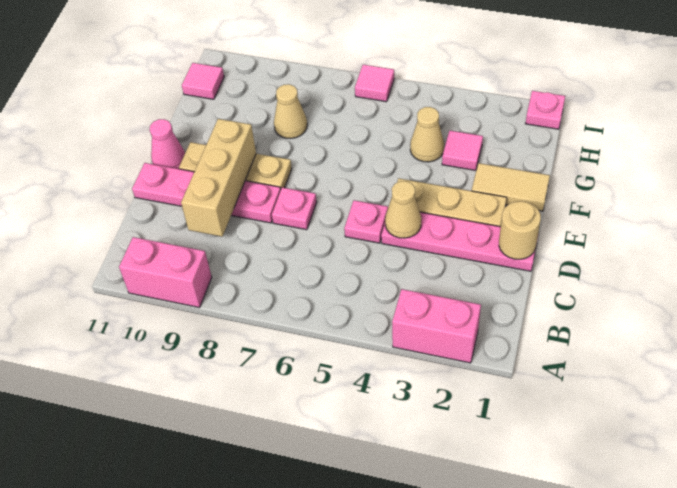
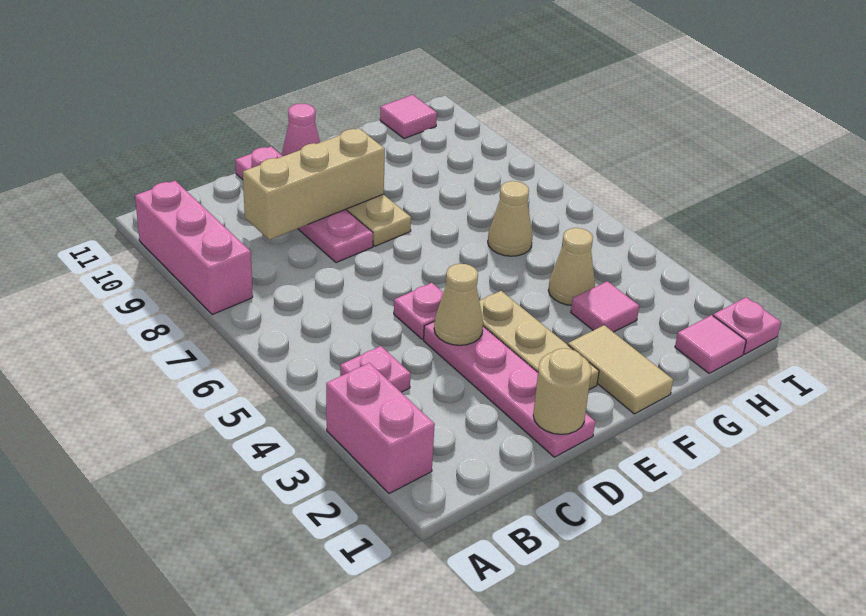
pink 1x2 brick [119,237,212,308] -> pink 1x3 brick [135,181,253,315]
pink 1x1 plate [272,187,317,230] -> pink 1x1 plate moved to [340,346,411,392]
tan 1x1 cone [274,84,307,138] -> tan 1x1 cone moved to [488,181,533,256]
pink 1x1 tile [355,65,394,102] -> pink 1x1 tile moved to [675,315,746,373]

